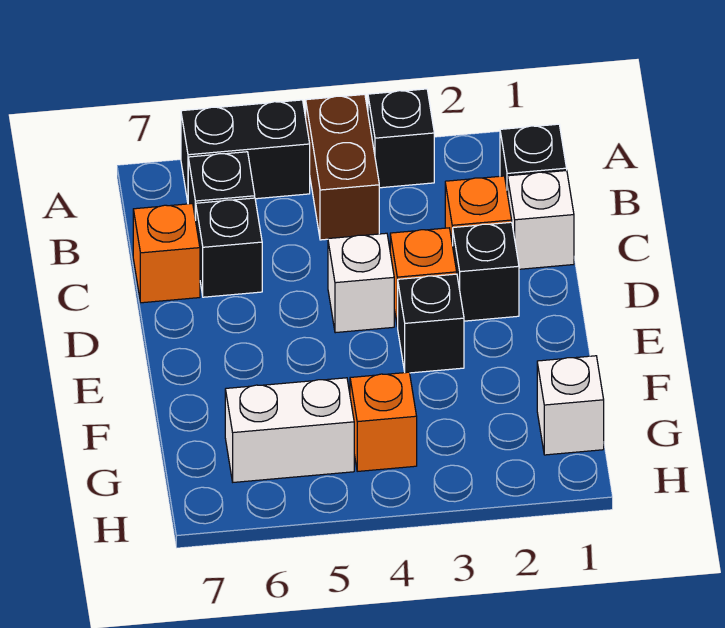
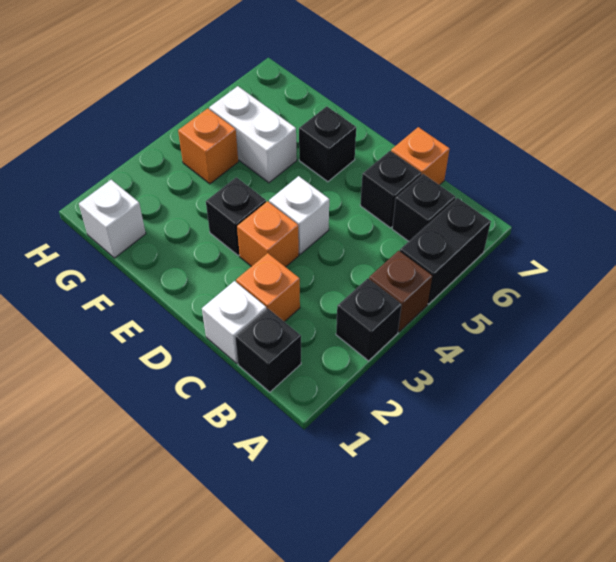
brown 1x2 brick [306,94,379,240] -> brown 1x1 brick [369,251,432,332]
black 1x1 brick [453,222,519,321] -> black 1x1 brick moved to [299,106,356,182]
white 1x2 brick [225,378,354,482] -> white 1x2 brick turned to [209,86,297,183]

